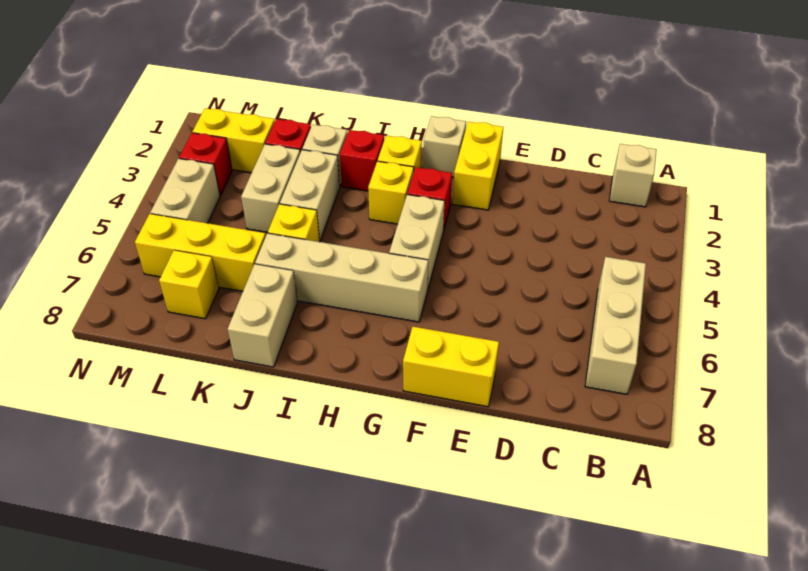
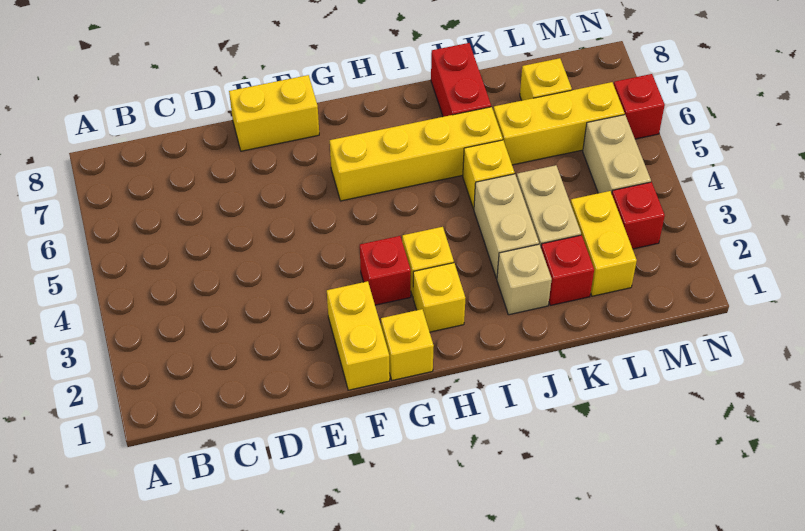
tan 1x1 brick [609,144,657,207] -> none
tan 1x3 brick [585,257,646,394] -> none
tan 1x1 brick [423,116,466,177] -> yellow 1x1 brick [381,309,434,380]
tan 1x2 brick [389,195,445,288] -> none
tan 1x4 brick [255,233,428,322] -> yellow 1x4 brick [330,107,503,201]
red 1x1 brick [340,130,384,191] -> red 1x1 brick moved to [614,74,665,139]
tan 1x2 brick [228,264,298,367] -> red 1x2 brick [431,43,491,117]
yellow 1x2 brick [192,108,275,173] -> yellow 1x2 brick turned to [570,191,637,296]

